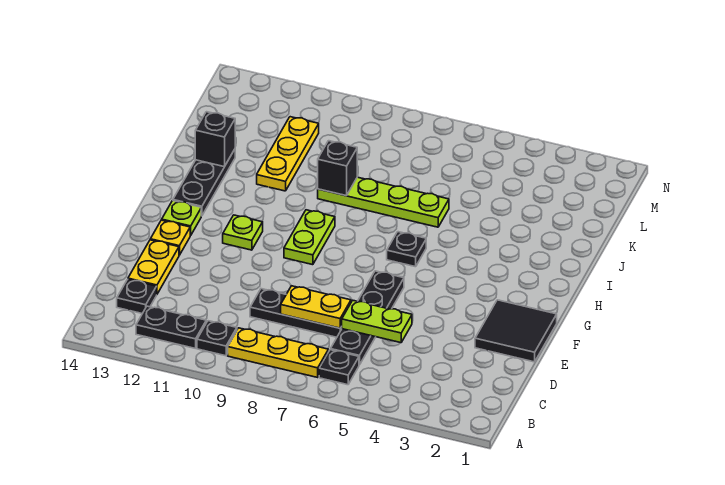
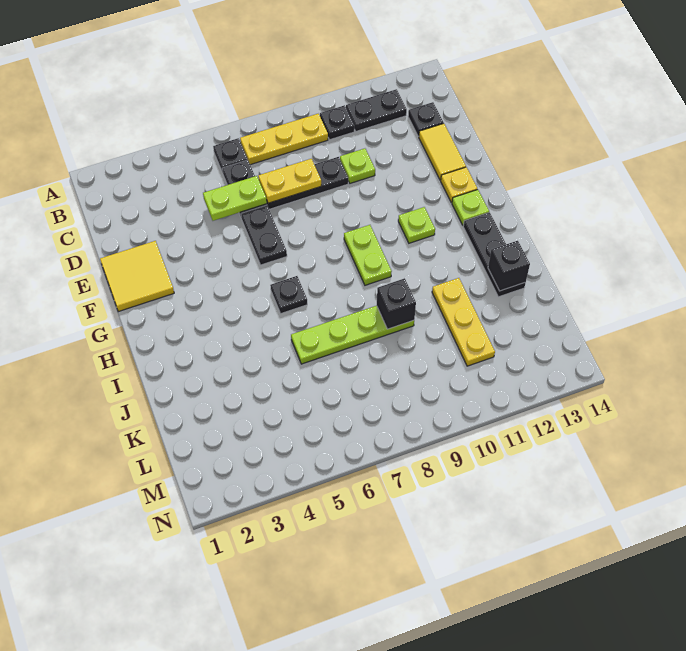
none -> lime 1x1 plate [340,149,375,183]
yellow 1x2 plate [128,240,179,294] -> yellow 1x2 tile [419,123,466,180]
black 2x2 tile [475,300,557,362] -> yellow 2x2 tile [100,241,174,312]

